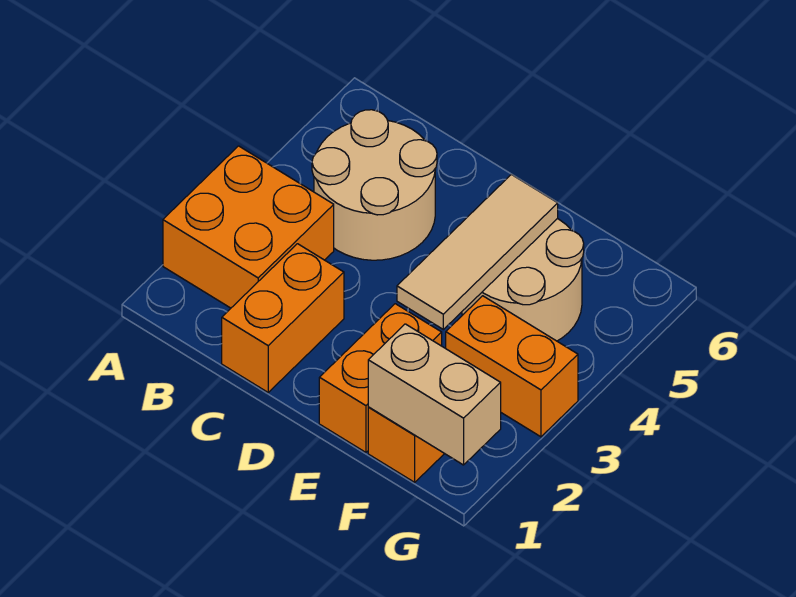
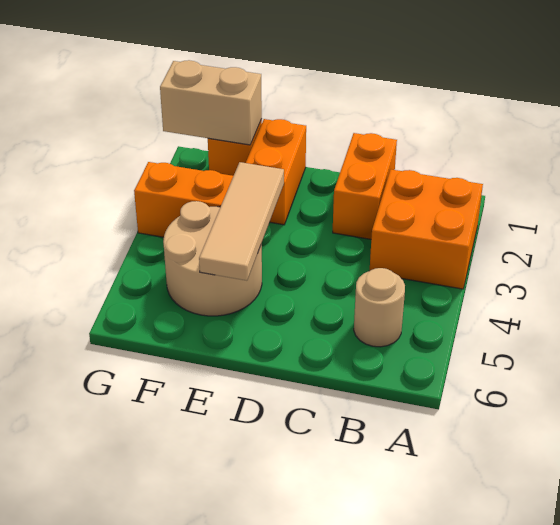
tan 2x2 round brick [312,110,437,260] -> tan 1x1 round brick [354,268,405,347]

